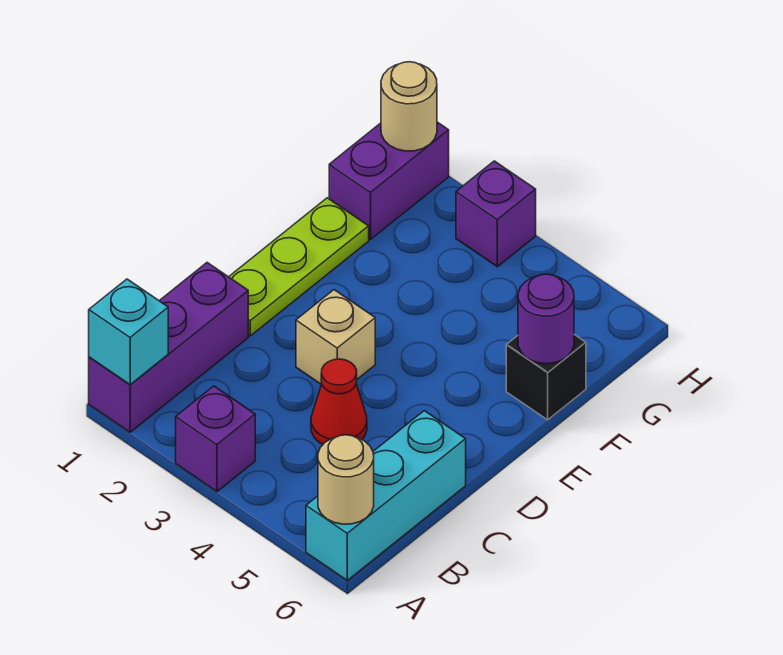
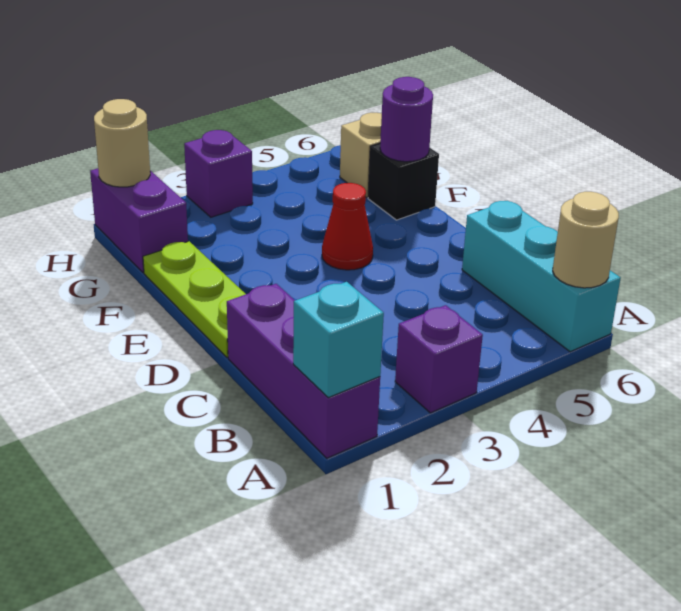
red 1x1 cone [311,359,367,444] -> red 1x1 cone moved to [322,183,373,270]
tan 1x1 brick [296,290,375,384] -> tan 1x1 brick moved to [340,113,382,197]

